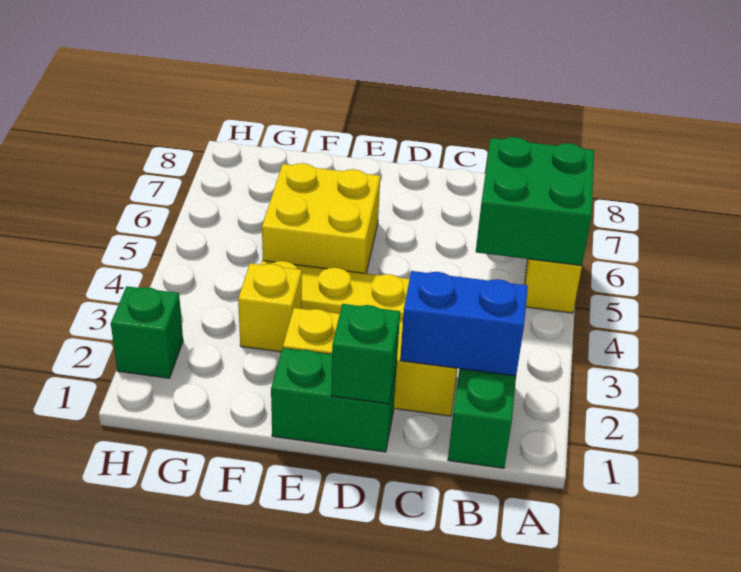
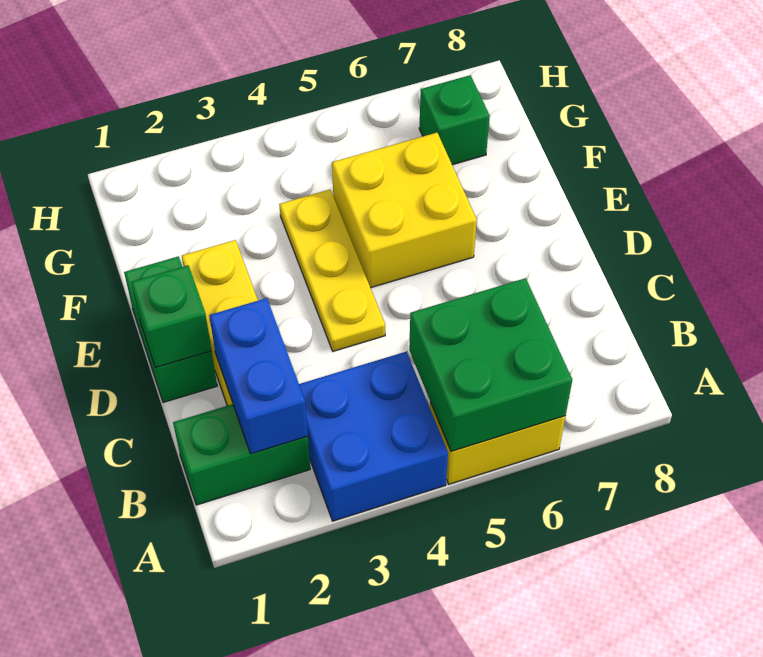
none -> blue 2x2 brick [299,352,448,521]
yellow 1x1 brick [238,263,302,352] -> none
green 1x1 brick [111,286,183,378] -> green 1x1 brick moved to [419,75,490,165]

